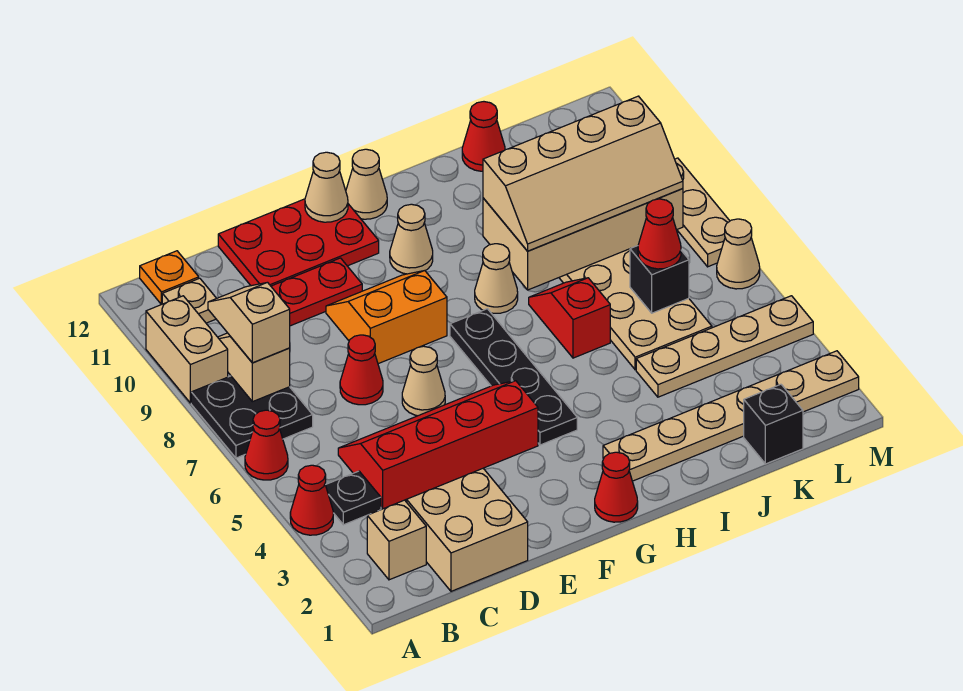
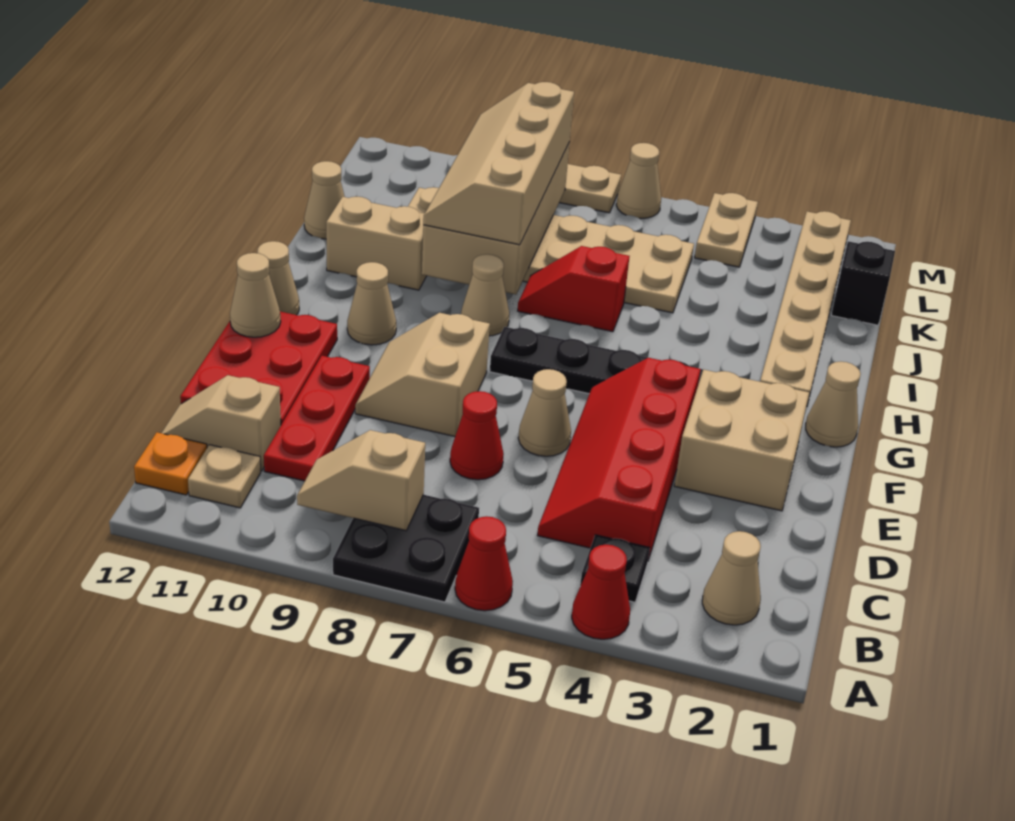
tan 1x2 brick [146,296,228,403] -> tan 1x2 brick moved to [326,197,426,290]
tan 1x1 brick [367,500,426,580] -> tan 1x1 cone [702,531,761,625]
tan 1x2 slope [208,282,290,363] -> tan 1x2 slope moved to [162,375,281,471]
tan 2x2 brick [407,468,528,591] -> tan 2x2 brick moved to [674,369,809,511]
orange 2x2 slope [326,271,447,364] -> tan 2x2 slope [355,313,490,437]
red 1x1 cone [595,452,638,522] -> tan 1x1 cone [806,362,861,447]
tan 2x4 slope [483,96,683,251] -> tan 2x4 slope turned to [423,82,574,245]
tan 1x4 plate [636,296,813,397] -> tan 1x2 plate [695,193,758,267]
red 1x1 cone [462,102,505,171] -> tan 1x1 cone [304,161,345,239]
black 1x1 brick [630,246,689,313] -> none
red 1x1 cone [638,199,681,269] -> none

